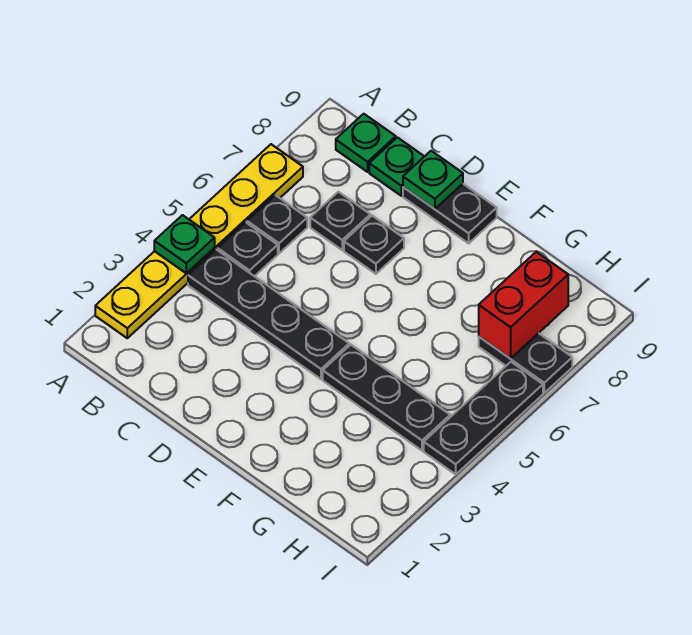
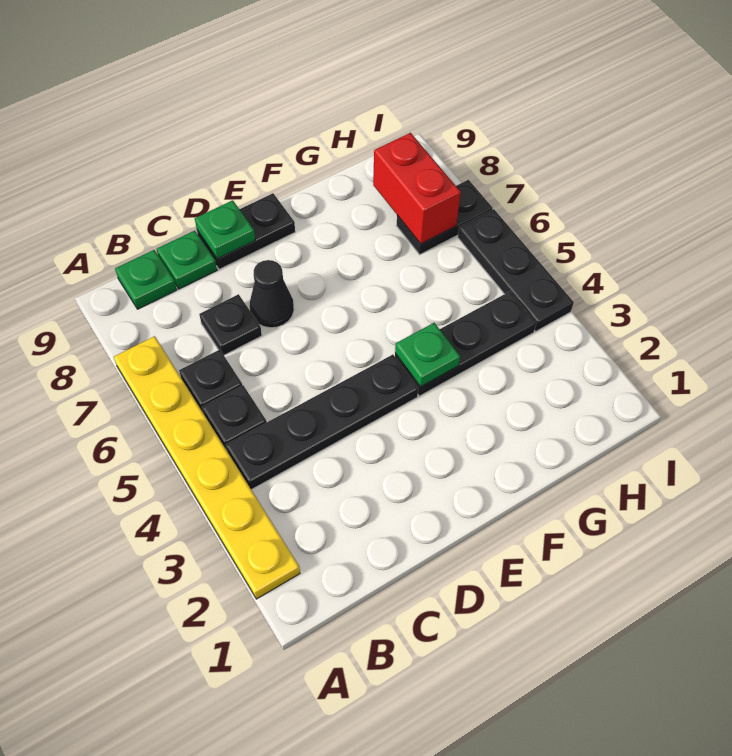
green 1x1 plate [154,215,215,273] -> green 1x1 plate moved to [395,323,460,387]
black 1x1 plate [344,216,404,274] -> black 1x1 cone [250,260,294,328]

